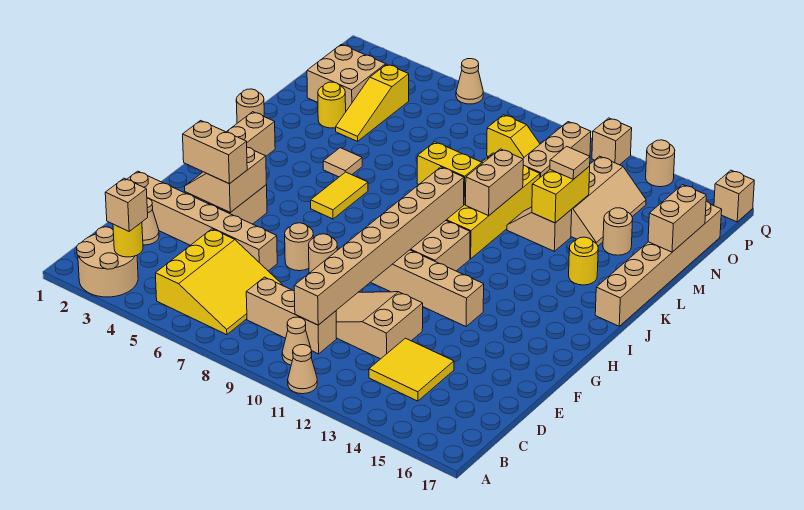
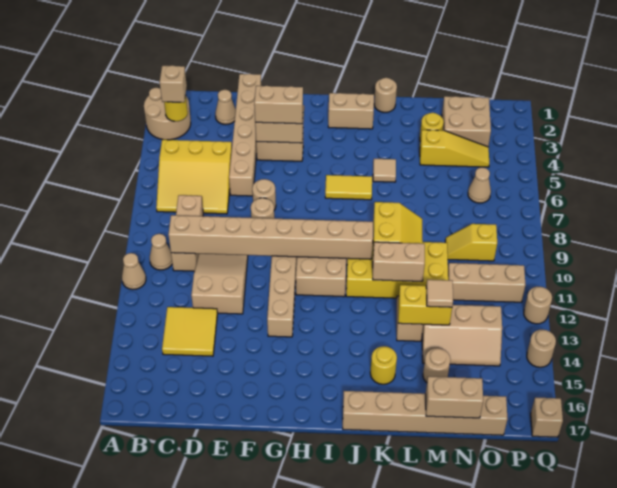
tan 1x2 brick [183,121,247,184] -> tan 1x2 brick turned to [254,86,303,124]
yellow 1x3 slope [336,64,409,141] -> yellow 1x3 slope turned to [420,130,489,167]
yellow 1x2 slope [487,115,540,159] -> yellow 1x2 slope turned to [445,224,497,261]
tan 1x1 cone [456,59,483,104] -> tan 1x1 cone moved to [468,167,491,203]
tan 1x1 brick [592,118,632,165] -> tan 1x1 round brick [524,287,552,324]

